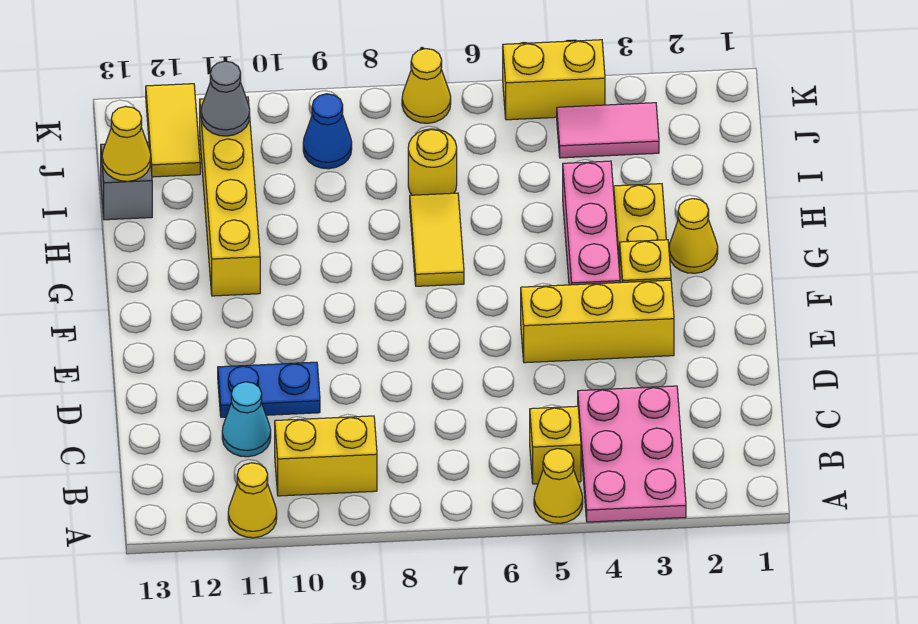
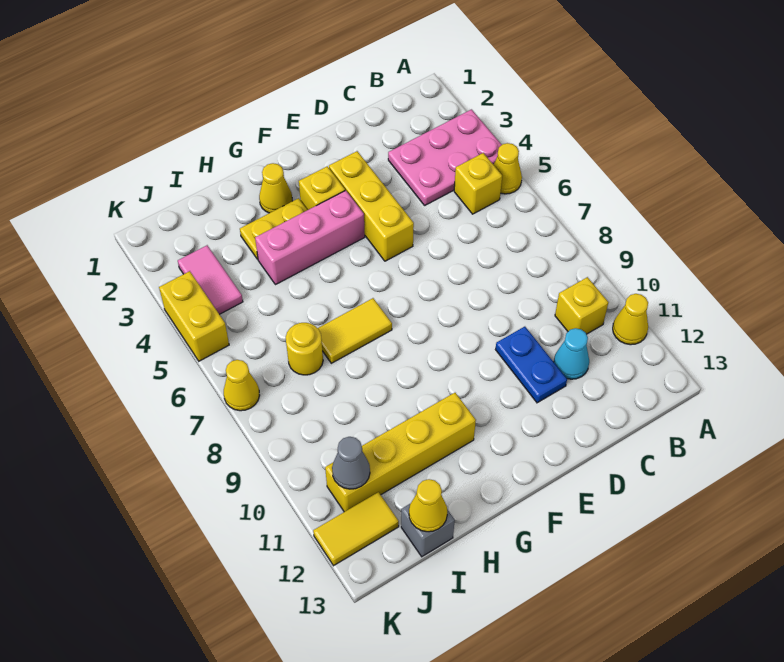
yellow 1x2 brick [275,416,377,496] -> yellow 1x1 brick [555,277,608,334]
blue 1x1 cone [303,94,352,169] -> none

